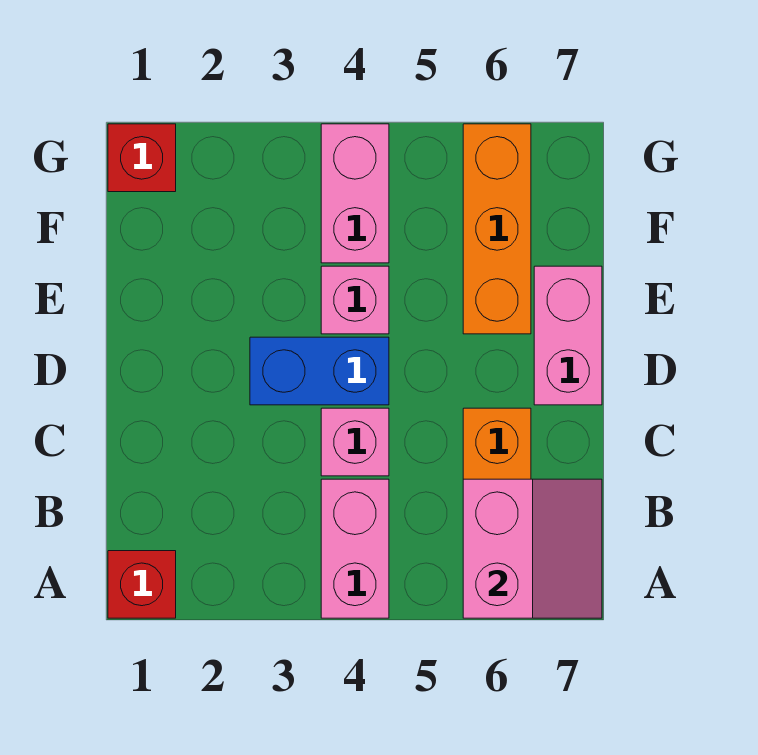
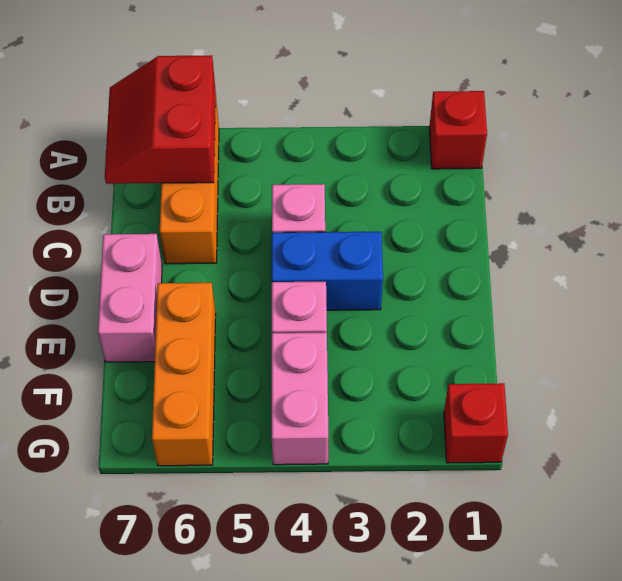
pink 1x2 brick [321,479,389,618] -> none
pink 2x2 slope [463,479,602,618] -> red 2x2 slope [105,55,216,184]

